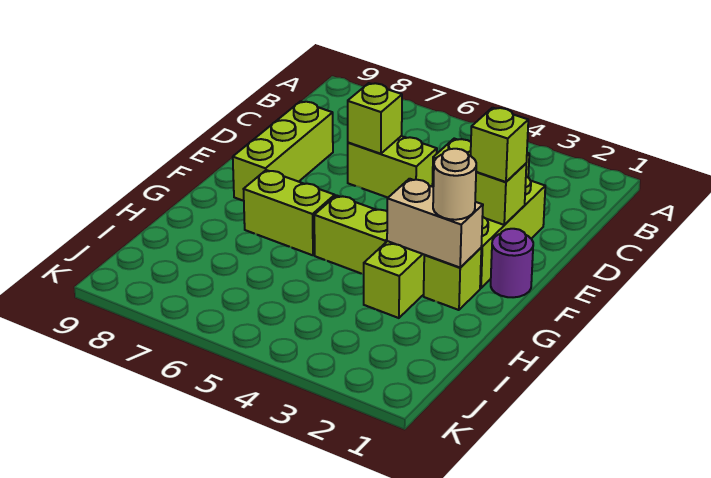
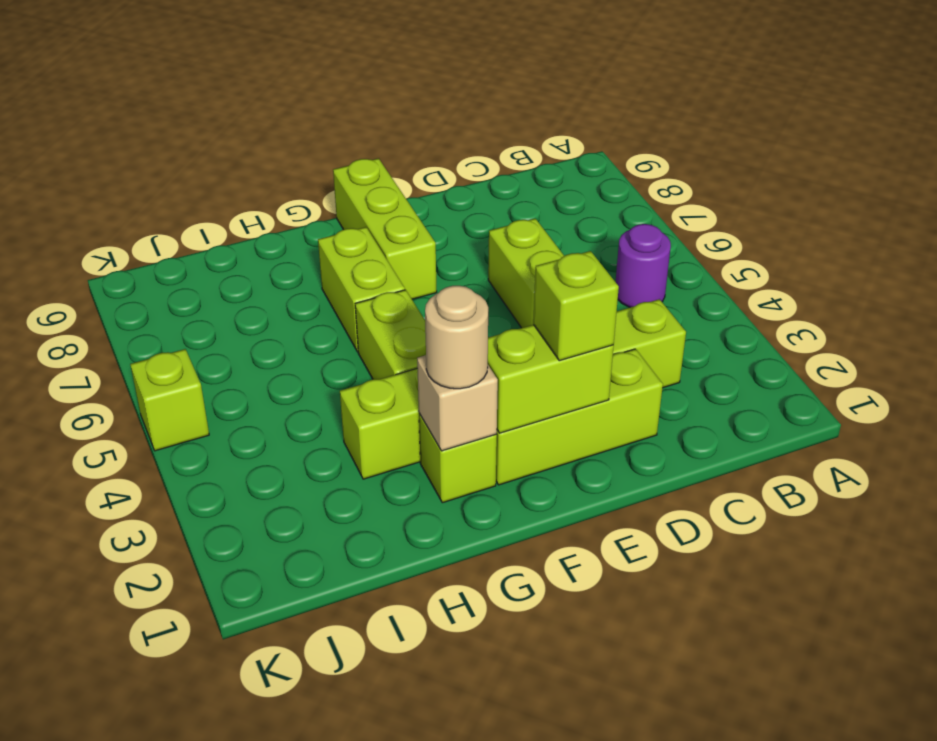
lime 1x1 brick [348,83,402,154] -> lime 1x1 brick moved to [130,349,209,451]
lime 1x3 brick [233,101,333,201] -> lime 1x3 brick turned to [333,158,437,299]
lime 1x2 brick [432,139,526,225] -> lime 1x2 brick turned to [488,325,614,433]
purple 1x1 round brick [491,229,533,297] -> purple 1x1 round brick moved to [616,224,671,307]
tan 1x2 brick [387,179,483,267] -> tan 1x1 brick [417,355,498,451]

